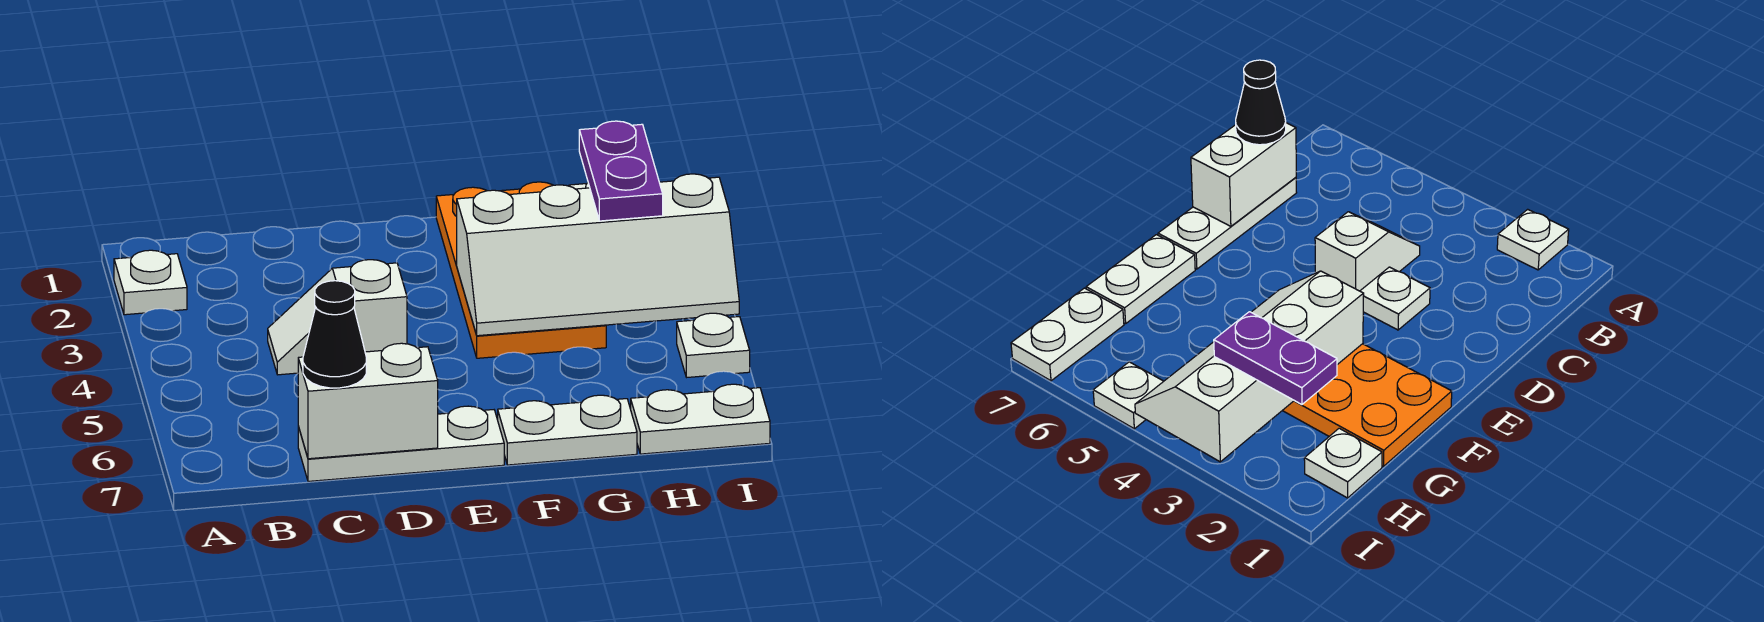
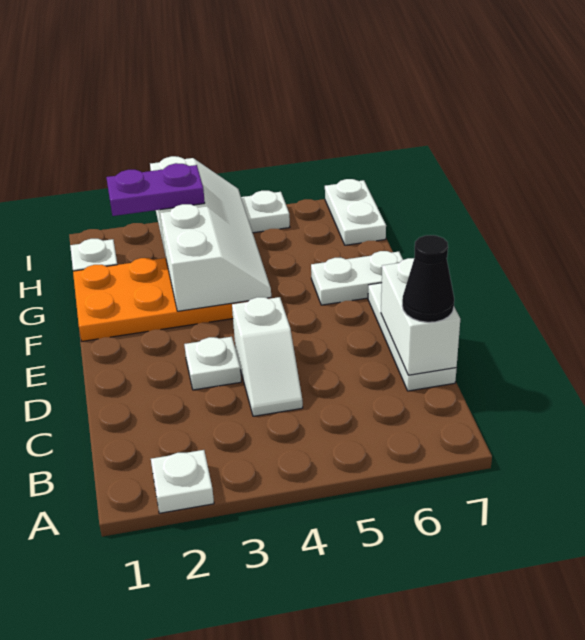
white 1x2 plate [498,395,637,465] -> white 1x2 plate turned to [311,251,403,305]

